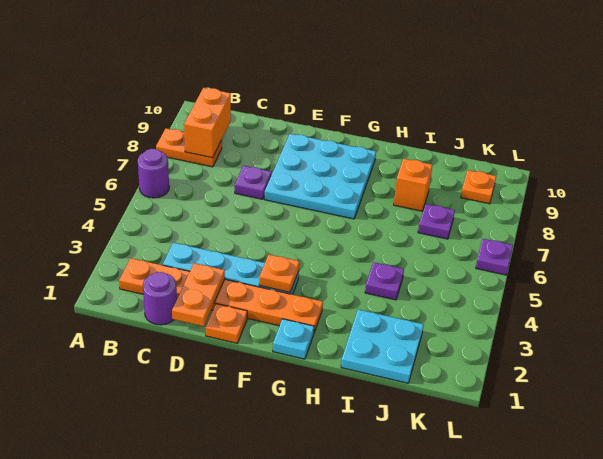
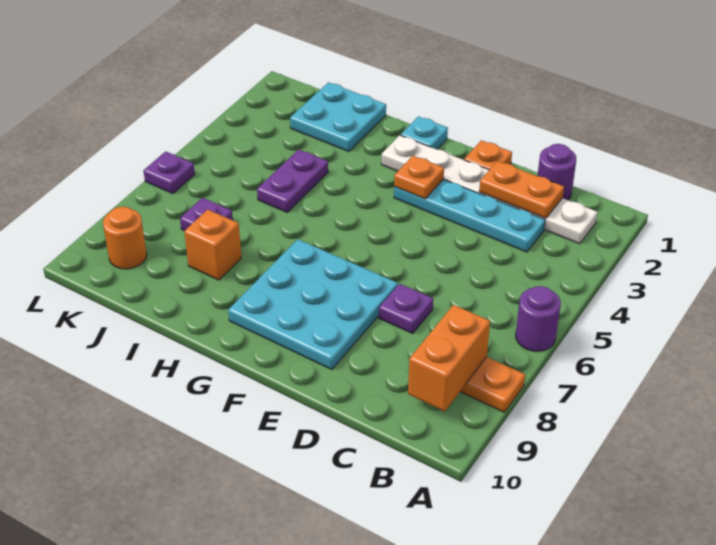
orange 1x6 plate [119,258,323,332] -> white 1x6 plate [381,135,597,244]
orange 1x2 plate [172,263,225,326] -> orange 1x2 plate turned to [479,161,564,218]
purple 1x1 plate [365,262,404,300] -> purple 1x2 plate [257,149,328,212]
orange 1x1 plate [461,170,496,204] -> orange 1x1 round brick [103,206,147,269]

